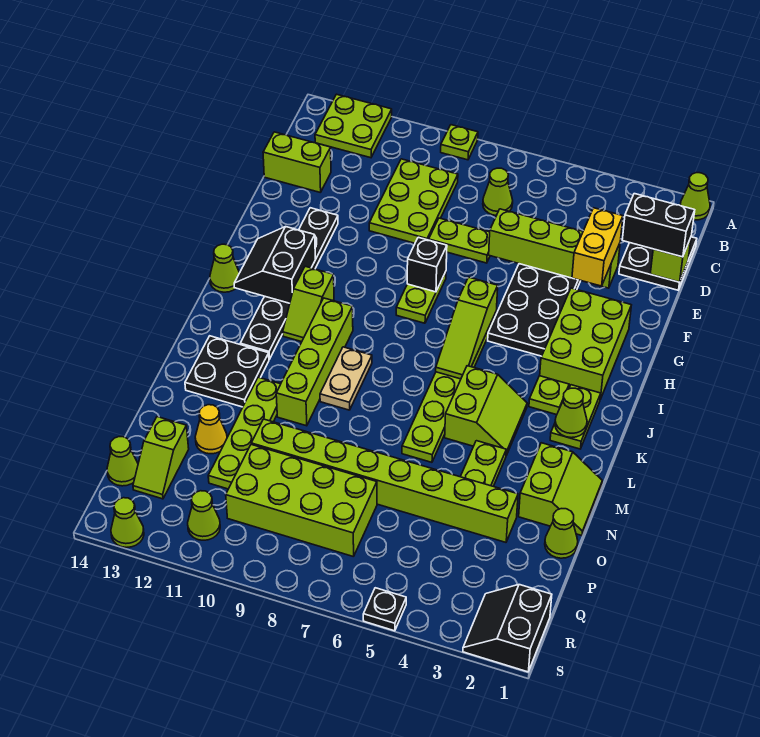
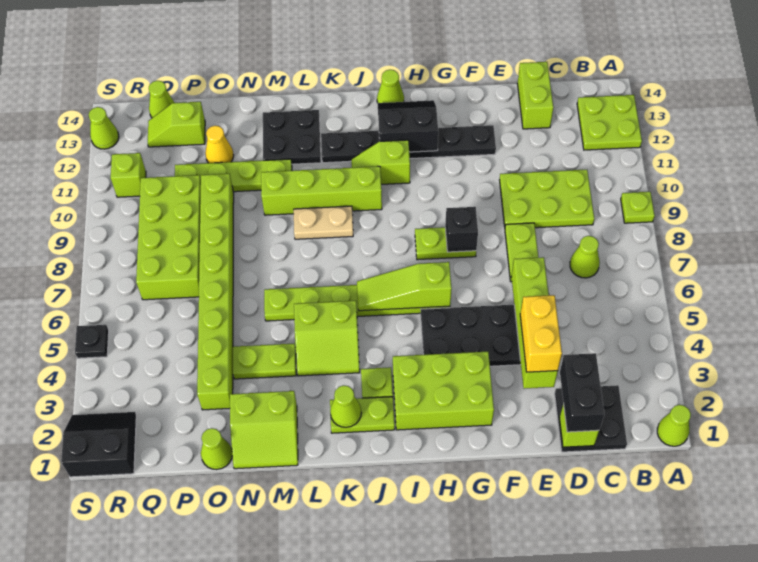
yellow 1x2 brick [572,208,623,286] -> yellow 1x2 brick turned to [520,295,562,372]
lime 1x1 cone [188,491,220,540] -> lime 1x1 brick [111,153,146,197]

